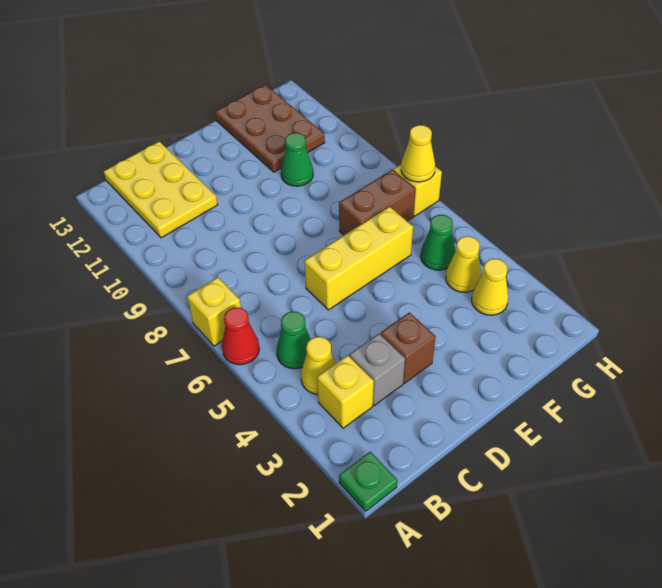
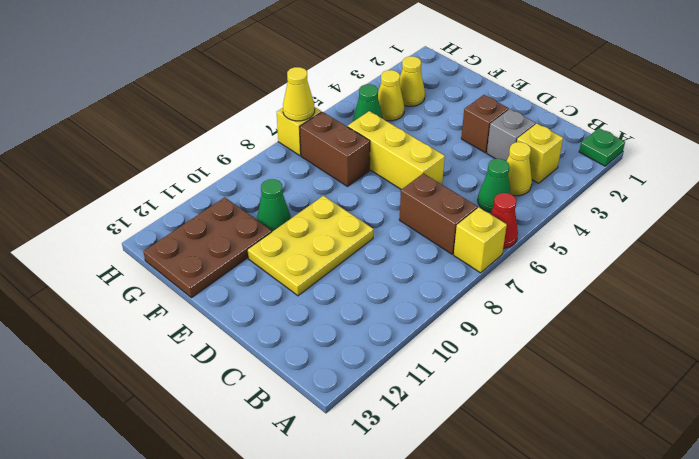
none -> brown 1x2 brick [399,173,477,254]
yellow 2x3 plate [104,141,218,238] -> yellow 2x3 plate moved to [248,196,374,296]

